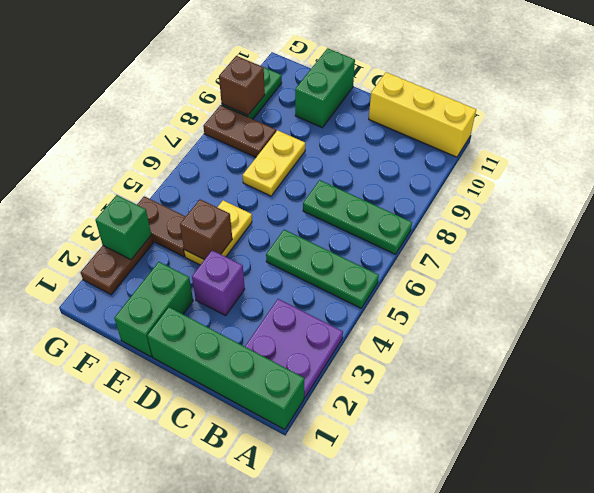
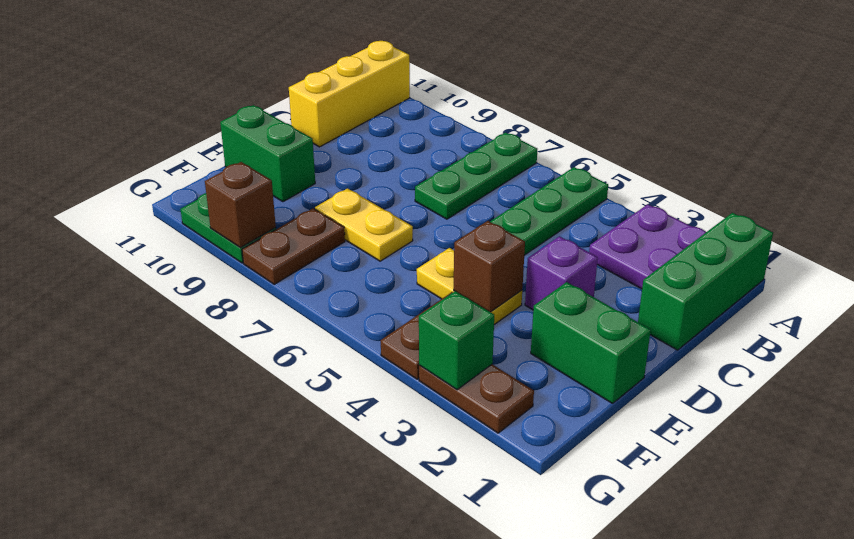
green 1x4 brick [147,307,304,430] -> green 1x3 brick [638,213,773,350]

